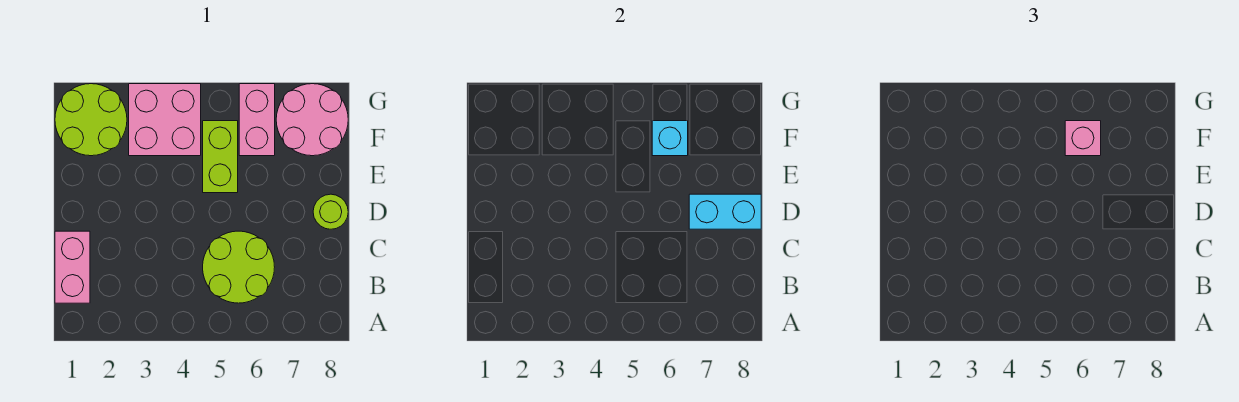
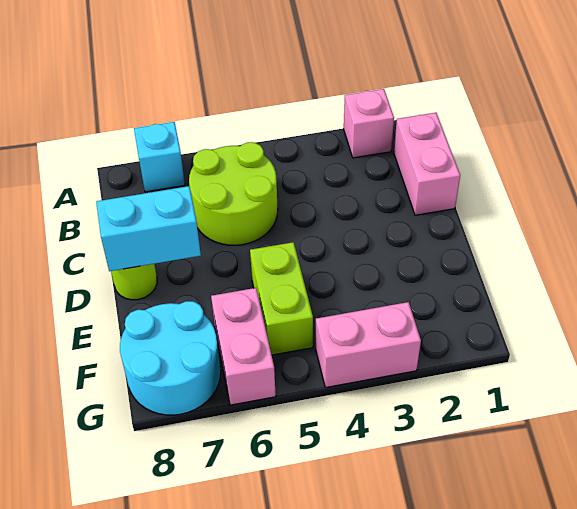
lime 2x2 round brick [55,84,127,156] -> none
pink 2x2 brick [129,84,201,156] -> pink 1x2 brick [316,302,421,387]
cyan 1x1 brick [652,121,688,156] -> cyan 1x1 brick moved to [134,122,185,192]
pink 1x1 brick [1065,121,1101,156] -> pink 1x1 brick moved to [344,89,394,158]
pink 2x2 round brick [276,84,348,156] -> cyan 2x2 round brick [120,301,221,415]

